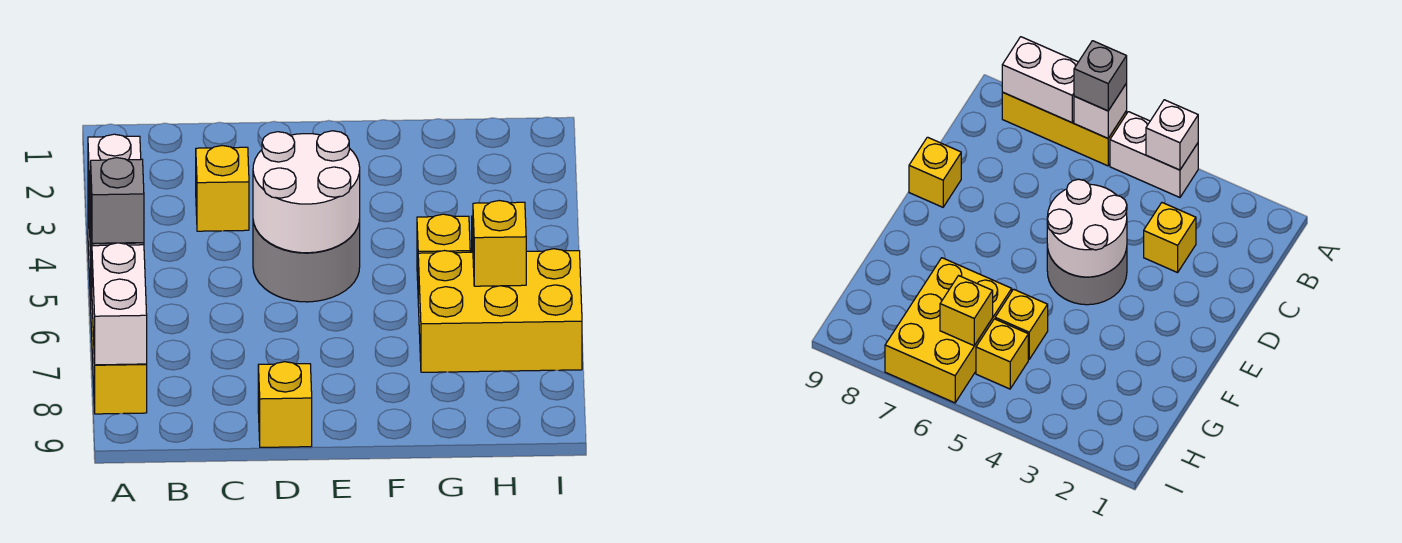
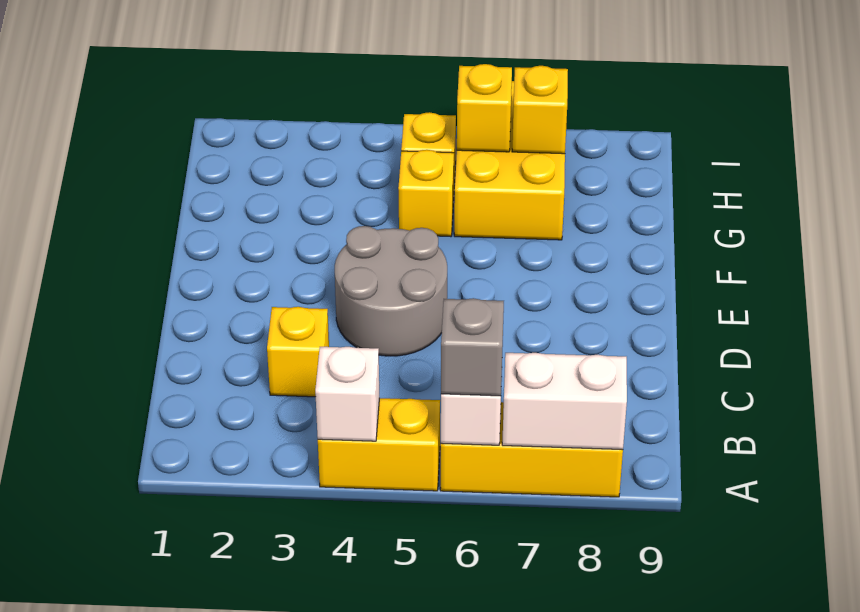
white 1x2 brick [1110,112,1198,197] -> yellow 1x2 brick [318,398,440,491]
white 2x2 round brick [253,131,360,253] -> none
yellow 1x1 brick [258,362,312,447] -> yellow 1x1 brick moved to [512,66,568,154]

